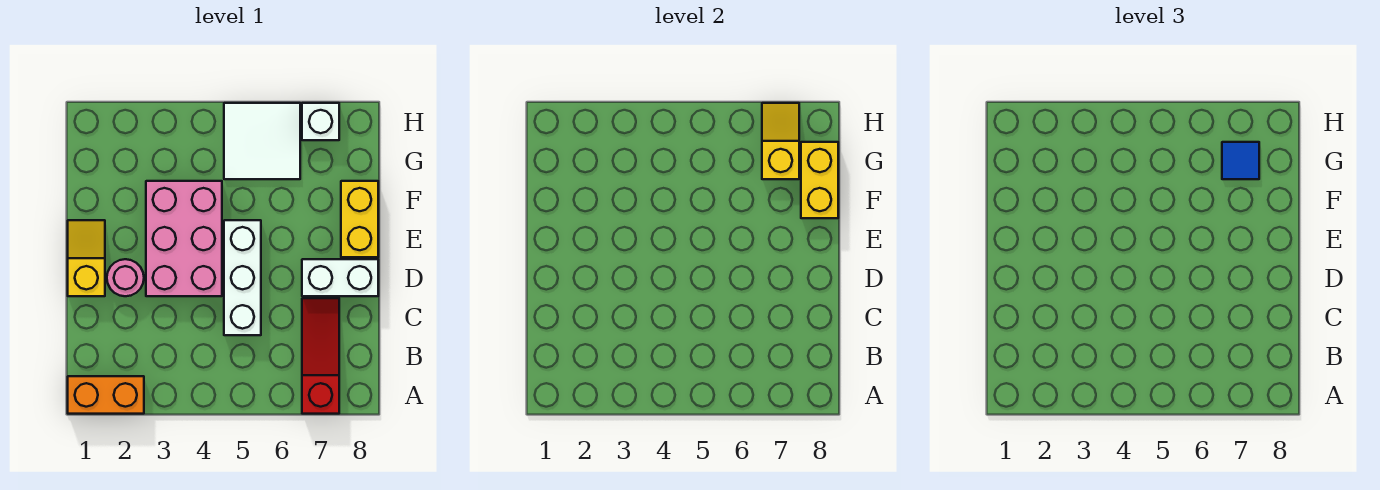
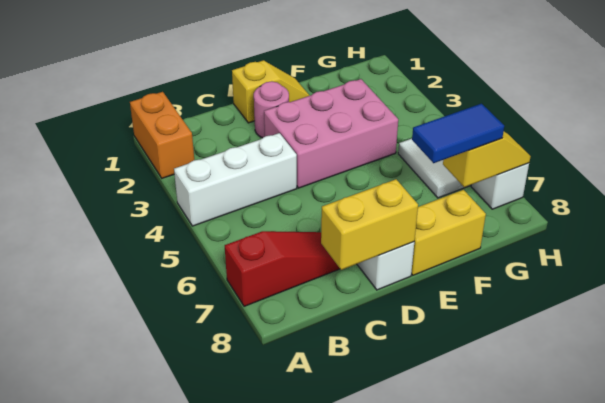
white 1x3 brick [224,220,261,335] -> white 1x3 brick moved to [174,133,297,226]
yellow 1x2 brick [801,142,838,218] -> yellow 1x2 brick moved to [321,179,418,270]
blue 1x1 tile [1222,142,1259,179] -> blue 1x2 tile [412,104,504,163]

